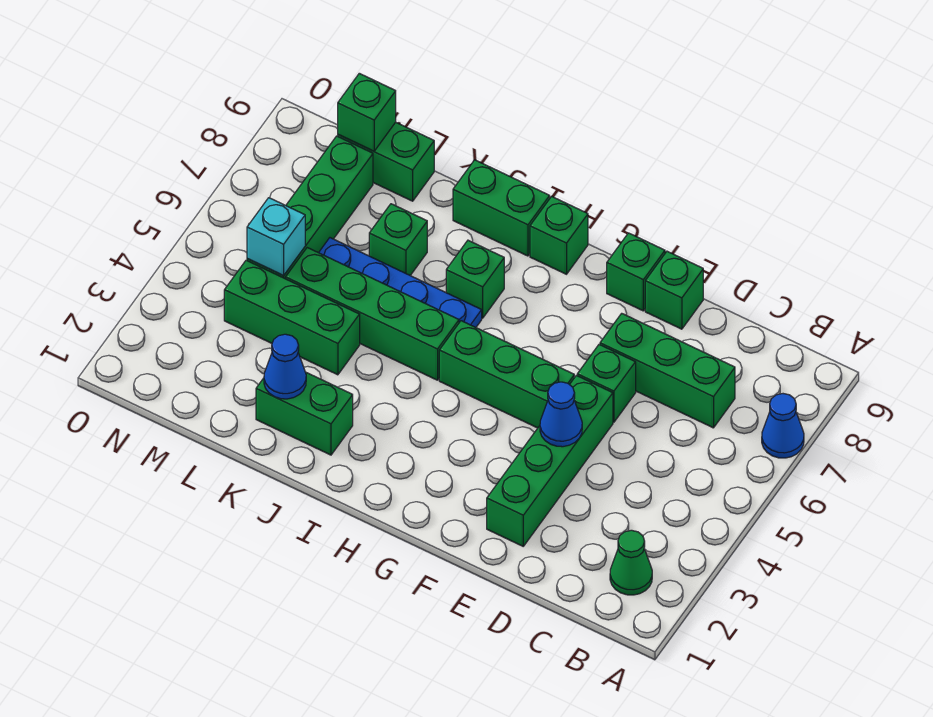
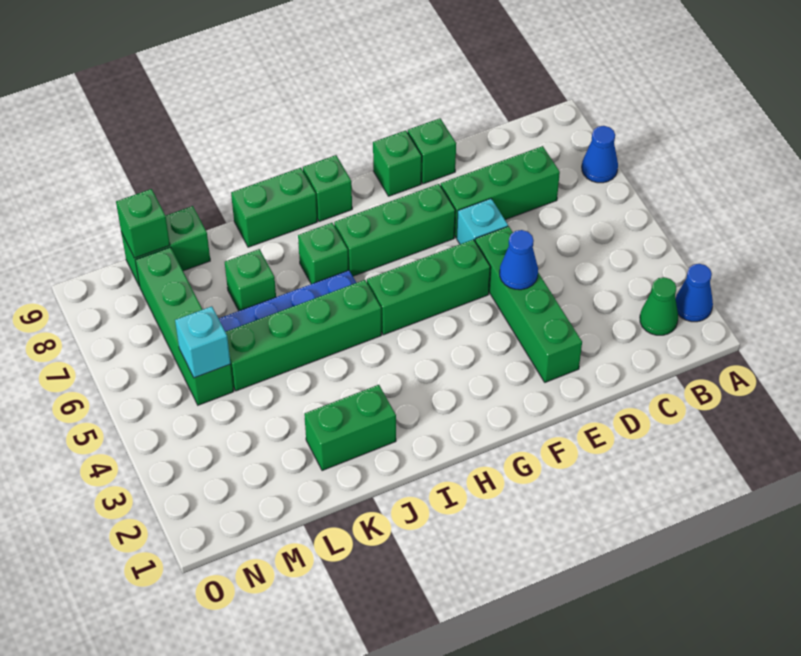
green 1x1 brick [577,345,636,422] -> cyan 1x1 brick [457,199,508,244]
blue 1x1 cone [264,334,306,399] -> blue 1x1 cone moved to [675,264,713,322]
green 1x3 brick [224,260,360,375] -> green 1x3 brick moved to [334,184,455,276]

